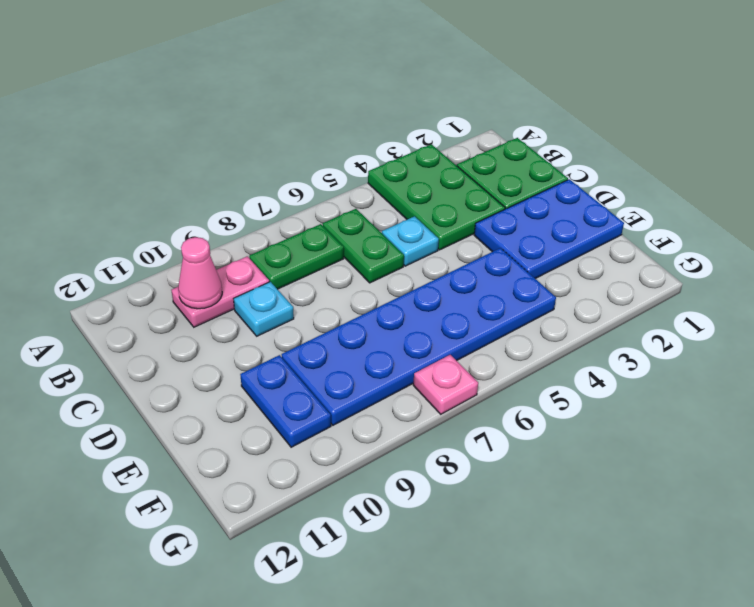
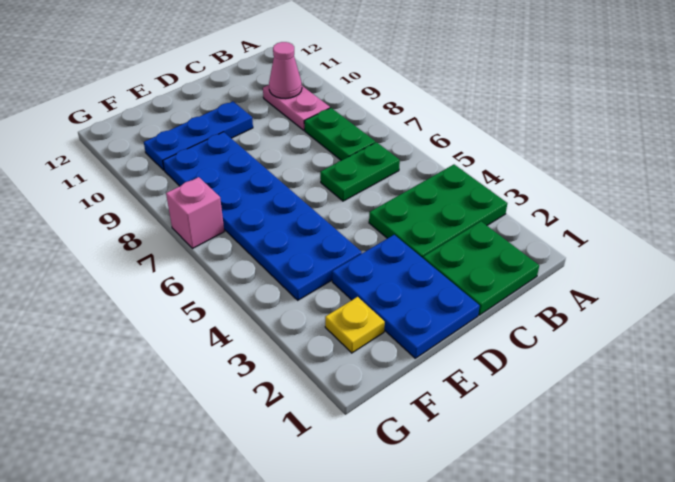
cyan 1x1 plate [382,216,439,266] -> none
cyan 1x1 plate [234,282,294,336] -> none
blue 1x2 plate [240,355,331,447] -> blue 1x3 plate [144,101,253,170]
none -> yellow 1x1 plate [325,297,385,353]
pink 1x1 plate [413,355,478,414] -> pink 1x1 brick [166,177,224,249]

